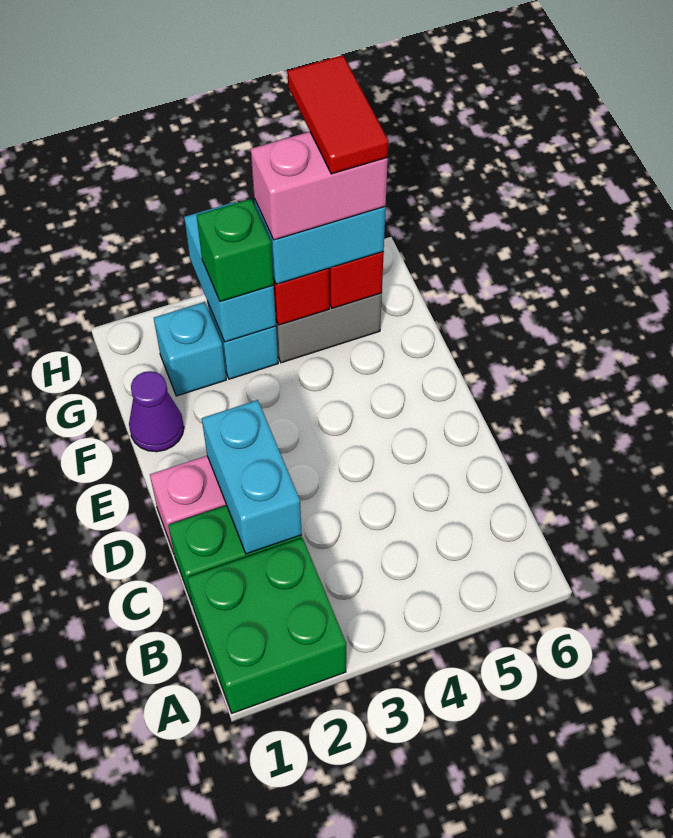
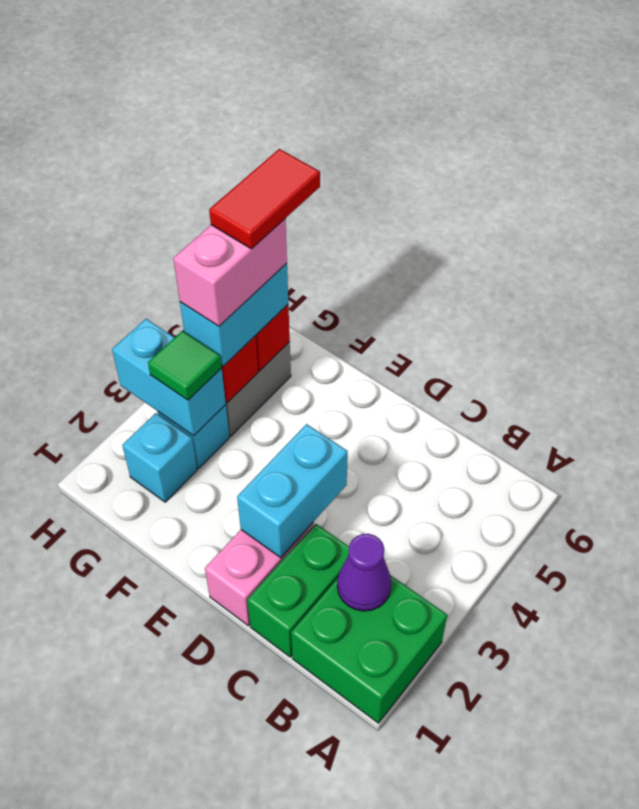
cyan 1x2 brick [202,400,302,554] -> cyan 1x2 brick turned to [237,424,348,558]
purple 1x1 cone [129,371,184,452] -> purple 1x1 cone moved to [337,534,391,611]
green 1x1 brick [197,199,273,302] -> green 1x1 tile [148,331,222,400]
red 1x2 tile [288,55,389,174] -> red 1x2 tile turned to [209,149,320,249]

